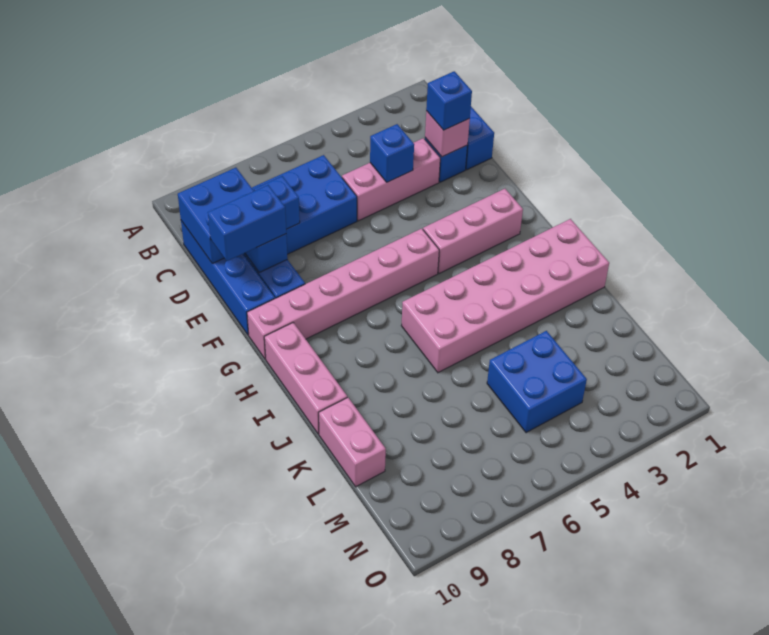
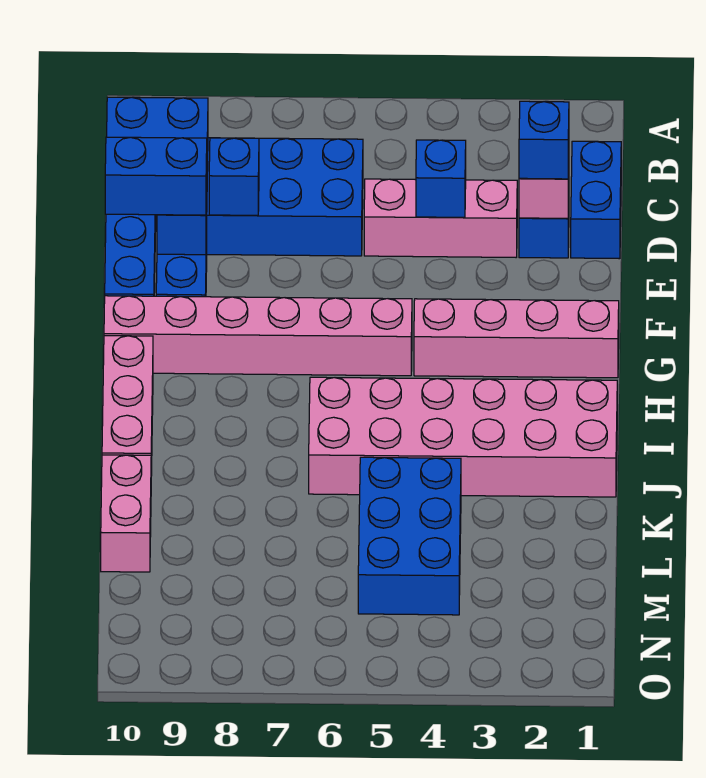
pink 1x3 brick [423,189,523,274] -> pink 1x4 brick [414,299,619,378]
blue 2x2 brick [487,331,587,433] -> blue 2x3 brick [358,457,461,615]

